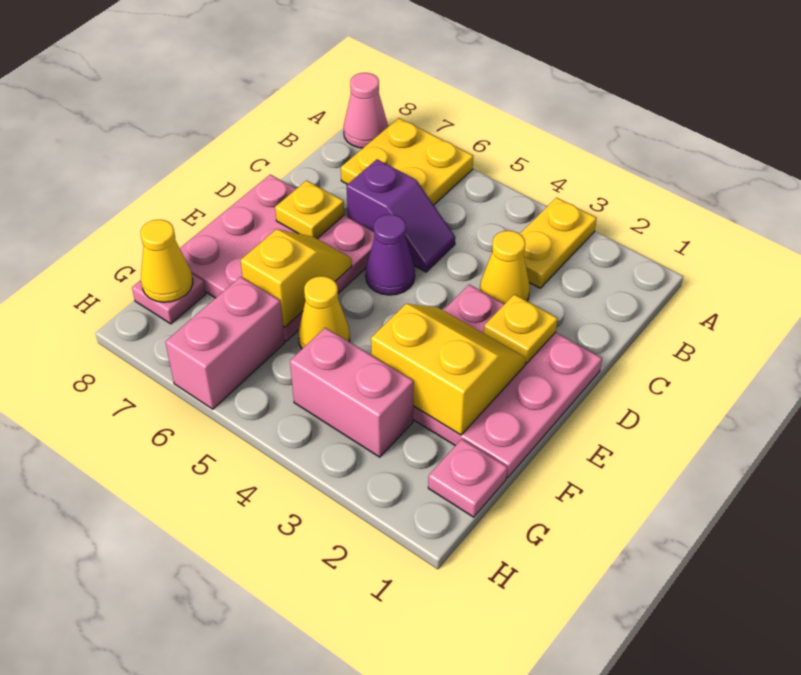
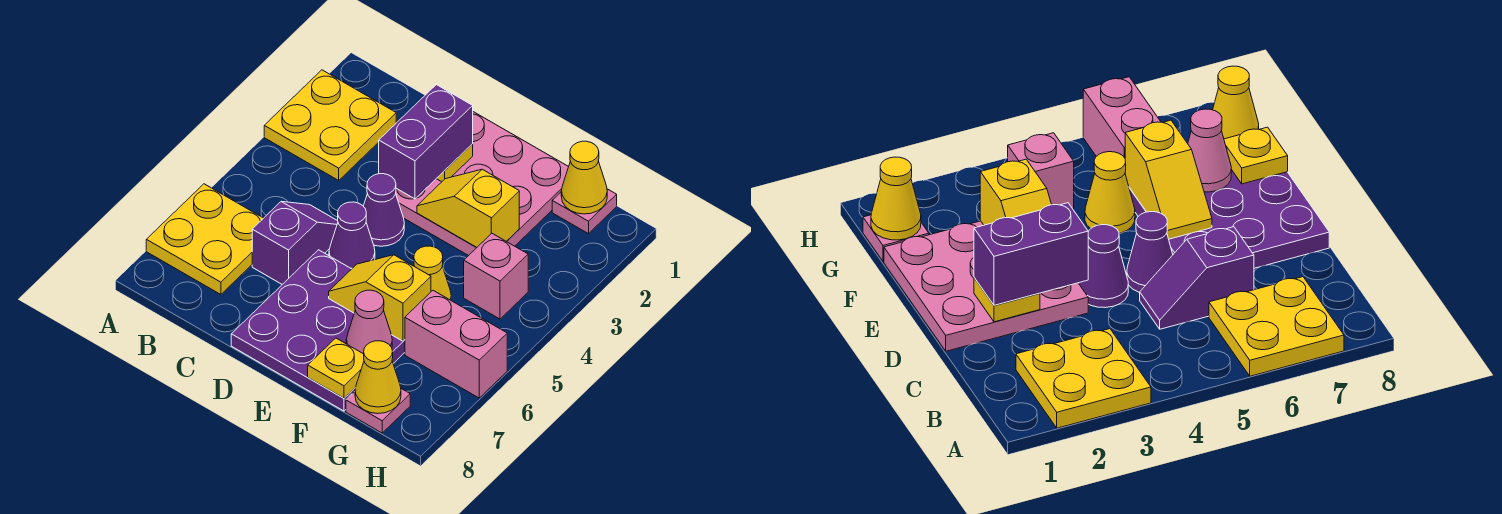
yellow 1x2 plate [520,198,597,288] -> yellow 2x2 plate [264,70,396,180]
pink 1x1 cone [344,73,388,148] -> pink 1x1 cone moved to [346,290,392,354]
yellow 1x1 cone [480,231,530,304] -> yellow 1x1 cone moved to [561,141,607,214]
none -> purple 1x2 brick [379,85,473,199]
none -> purple 1x1 cone [364,174,404,246]
pink 3x3 plate [180,175,374,341] -> purple 3x3 plate [231,250,405,411]
yellow 1x1 plate [275,181,344,239] -> yellow 1x1 plate moved to [308,338,364,398]
yellow 2x2 slope [371,304,526,435] -> yellow 1x2 slope [417,169,519,248]
pink 1x2 brick [290,328,414,457] -> pink 1x1 brick [464,233,528,319]

